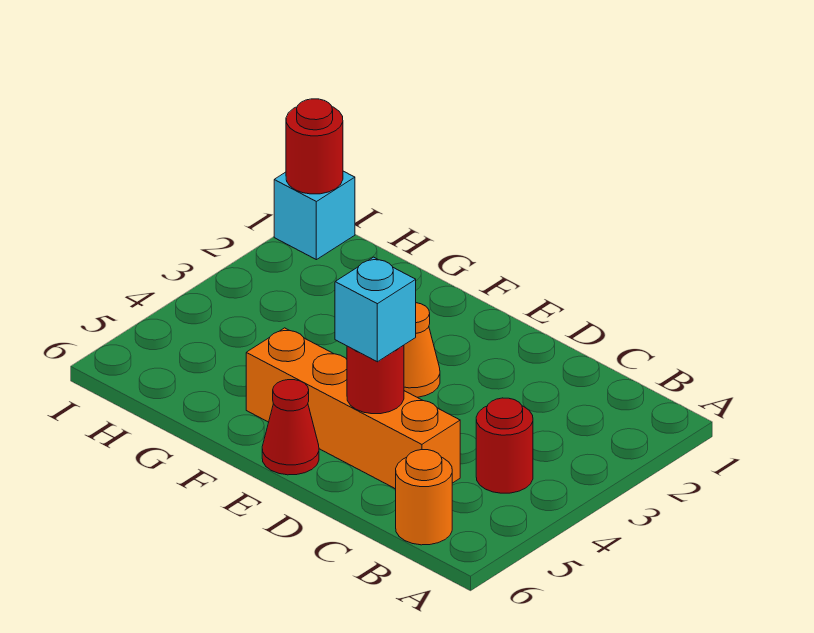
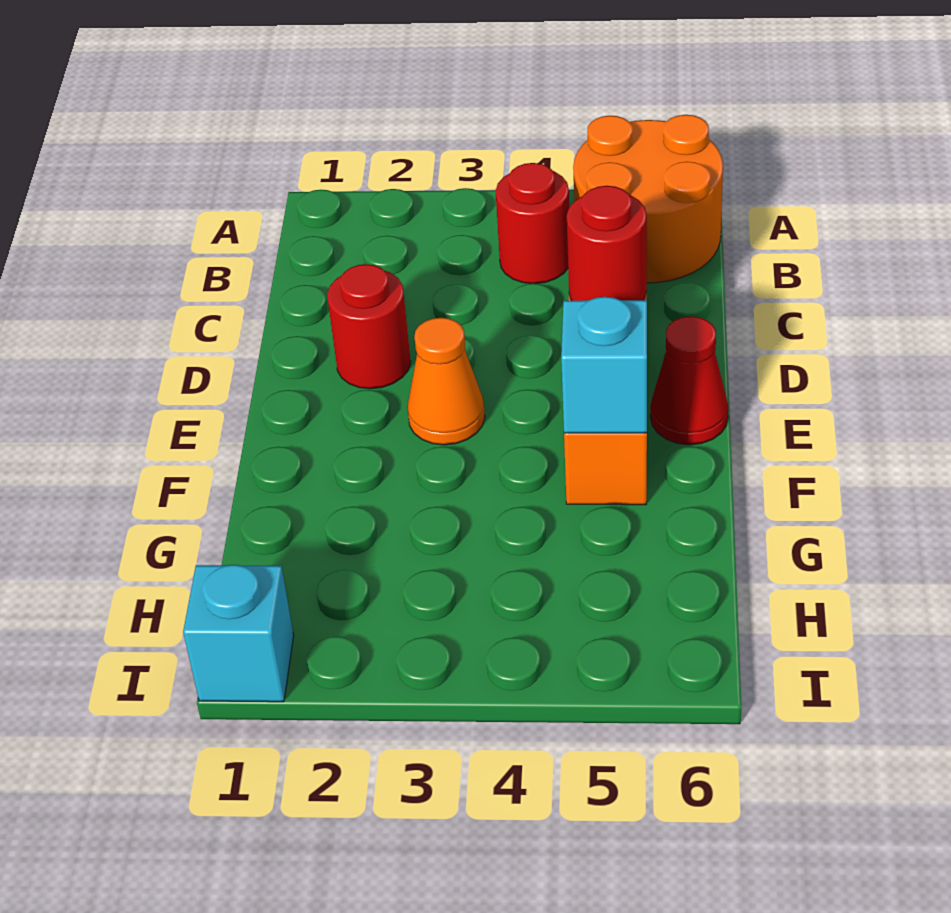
orange 1x1 round brick [396,450,452,545] -> orange 2x2 round brick [573,115,723,283]
cyan 1x1 brick [335,257,416,362] -> cyan 1x1 brick moved to [561,297,647,433]
red 1x1 round brick [286,99,343,194] -> red 1x1 round brick moved to [327,264,411,389]

